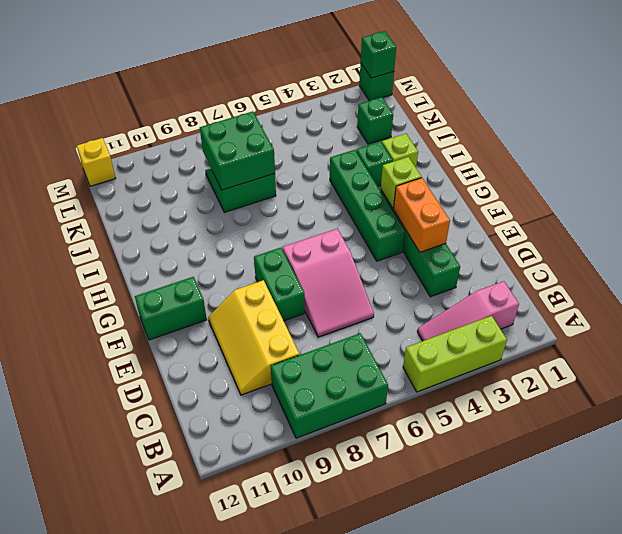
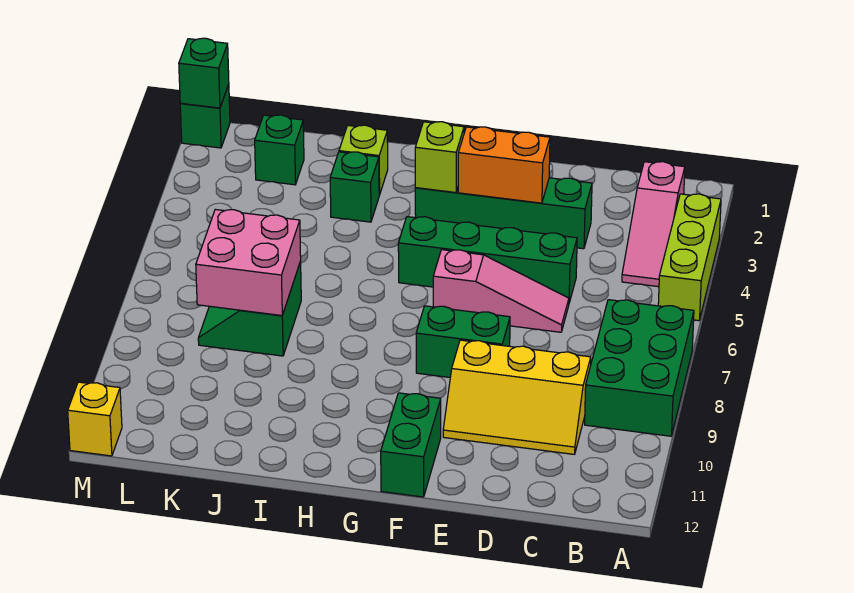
pink 2x3 slope [283,229,374,337] -> pink 1x3 slope [433,250,569,332]
green 1x4 brick [330,150,405,261] -> green 1x4 brick moved to [398,217,577,303]
green 2x2 brick [200,111,275,190] -> pink 2x2 brick [196,209,301,316]

